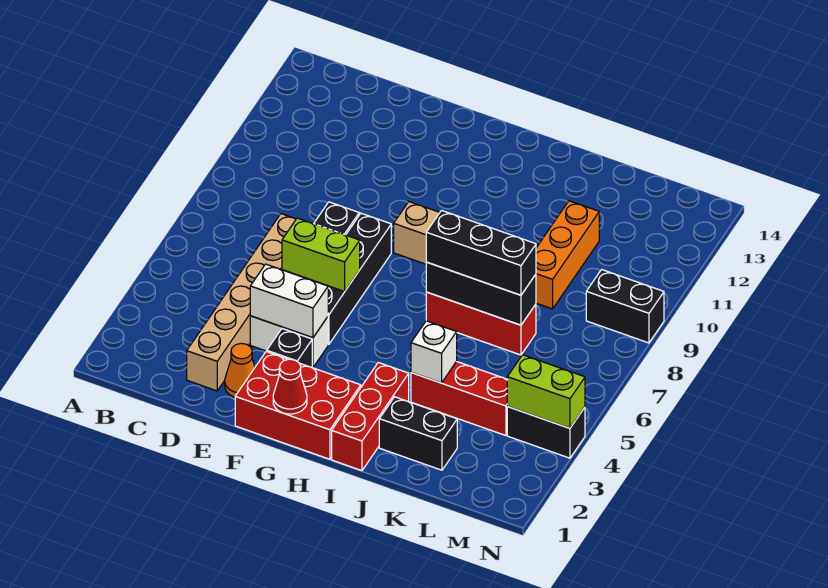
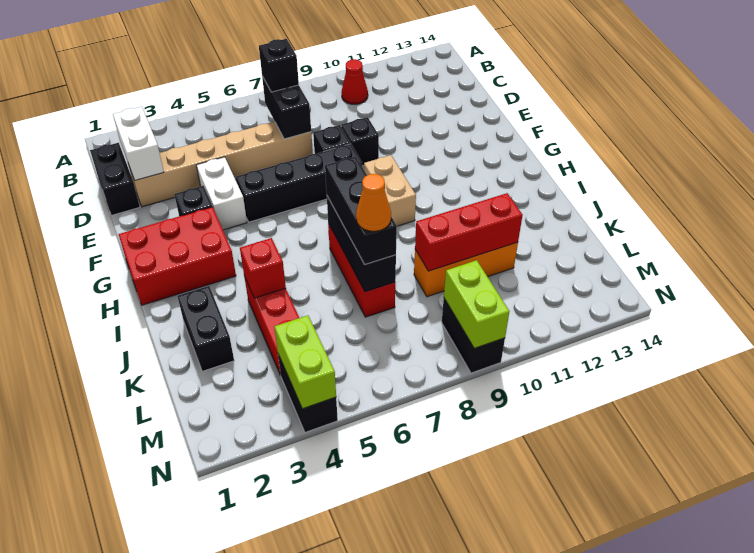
none -> black 1x2 brick [90,143,140,216]
none -> black 1x2 brick [262,76,311,139]
none -> black 1x1 brick [259,39,299,92]
orange 1x1 cone [225,344,255,397] -> orange 1x1 cone moved to [356,174,391,231]
white 1x2 brick [250,264,328,338] -> white 1x2 brick moved to [113,107,164,180]
lime 1x2 brick [282,218,360,291] -> lime 1x2 brick moved to [444,260,509,348]
none -> black 1x1 brick [341,117,379,166]
red 2x3 brick [235,351,361,459] -> red 2x3 brick turned to [119,207,236,305]
red 1x1 cone [273,359,307,414] -> red 1x1 cone moved to [341,59,368,104]
red 1x3 brick [332,362,409,471] -> red 1x3 brick moved to [415,193,523,271]
white 1x1 brick [411,321,457,383] -> red 1x1 brick [240,238,286,298]

